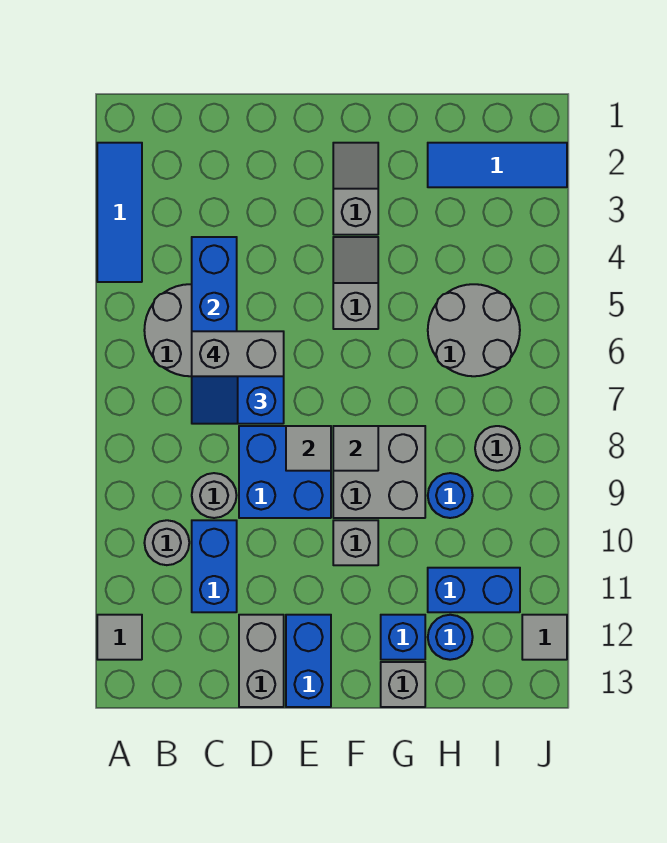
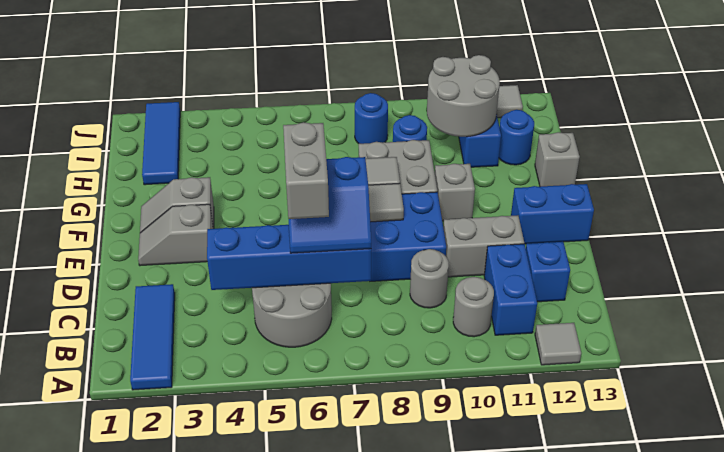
blue 1x3 tile [97,143,142,282] -> blue 1x3 tile turned to [130,284,175,390]
blue 1x2 brick [192,520,237,612] -> blue 1x2 brick turned to [484,244,537,335]
grey 1x2 brick [239,615,284,707] -> grey 1x2 brick moved to [443,215,524,277]
grey 1x2 slope [333,237,378,329] -> grey 1x2 slope moved to [138,204,213,266]
blue 1x1 brick [381,615,425,660] -> blue 1x1 brick moved to [526,242,570,302]
grey 2x2 round brick [428,284,520,376] -> grey 2x2 round brick moved to [427,55,500,137]
grey 1x1 round brick [475,426,520,471] -> blue 1x1 round brick [355,93,388,144]

